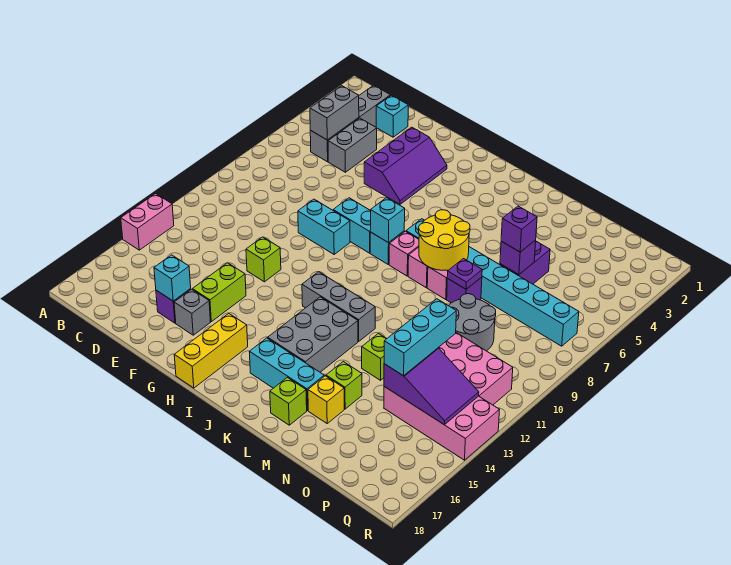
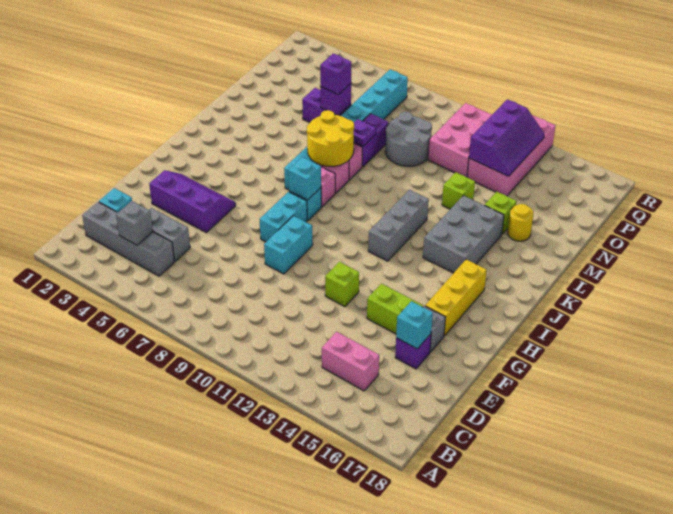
pink 1x2 brick [121,194,174,250] -> pink 1x2 brick moved to [322,332,379,391]
grey 1x2 brick [310,86,359,140] -> grey 1x1 brick [116,201,153,245]
yellow 1x3 brick [174,314,248,388] -> yellow 1x3 brick turned to [425,259,487,336]
grey 2x3 brick [268,297,358,372] -> grey 2x3 brick turned to [423,196,504,273]
cyan 1x3 brick [249,338,324,411] -> none
lime 1x1 brick [270,377,307,425] -> none
purple 1x1 brick [447,277,482,303] -> purple 1x2 brick [354,114,389,167]
yellow 1x1 brick [308,376,344,423] -> yellow 1x1 round brick [508,204,534,241]
cyan 1x3 brick [384,299,456,376] -> none
purple 2x3 slope [384,348,479,425] -> purple 2x3 slope turned to [469,99,545,176]

